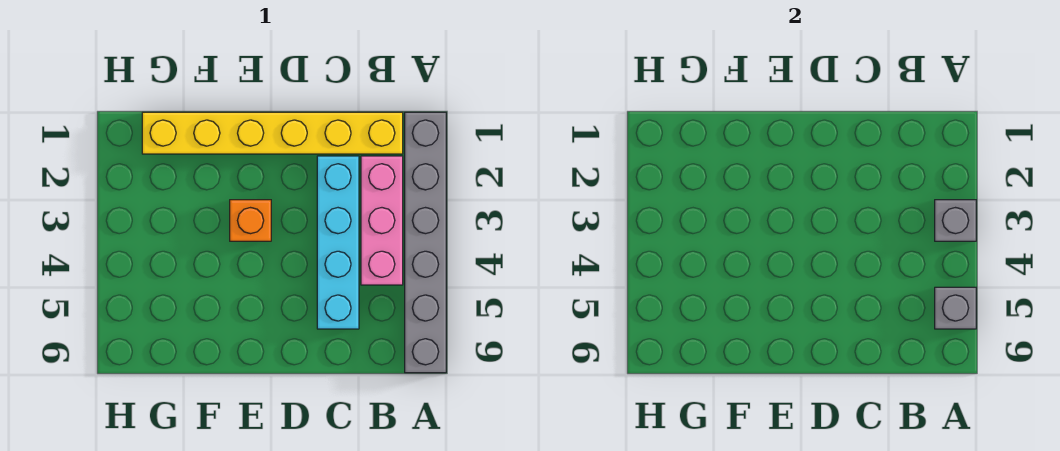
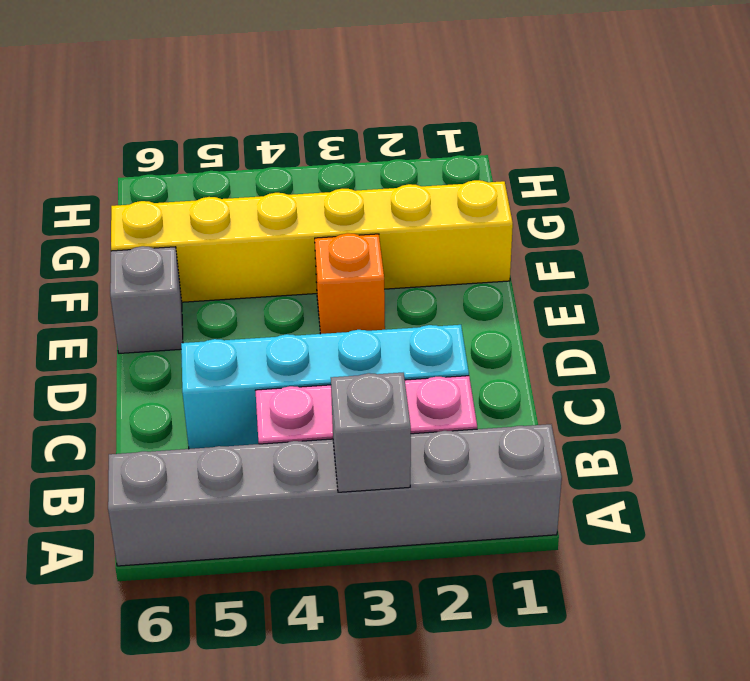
grey 1x1 brick [935,287,976,329] -> grey 1x1 brick moved to [110,246,183,353]
yellow 1x6 brick [142,112,403,154] -> yellow 1x6 brick turned to [111,180,513,302]

